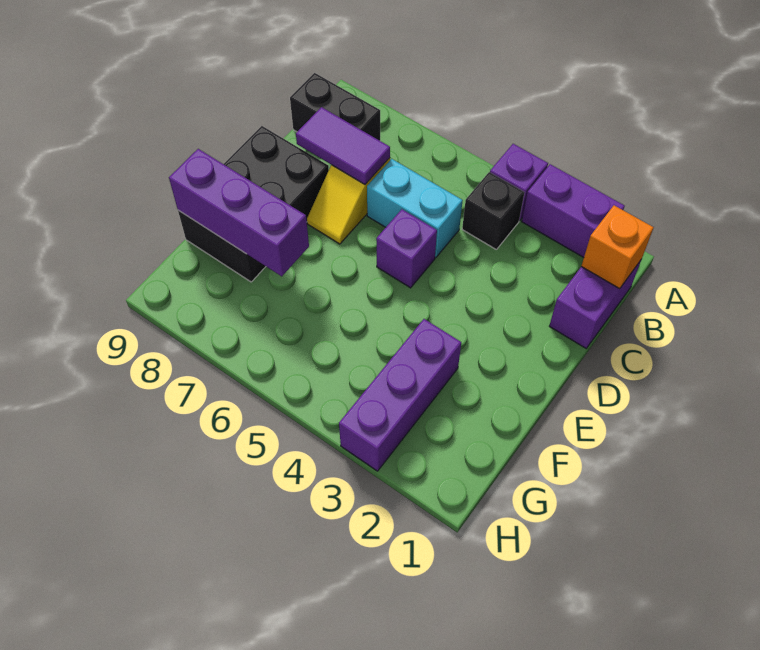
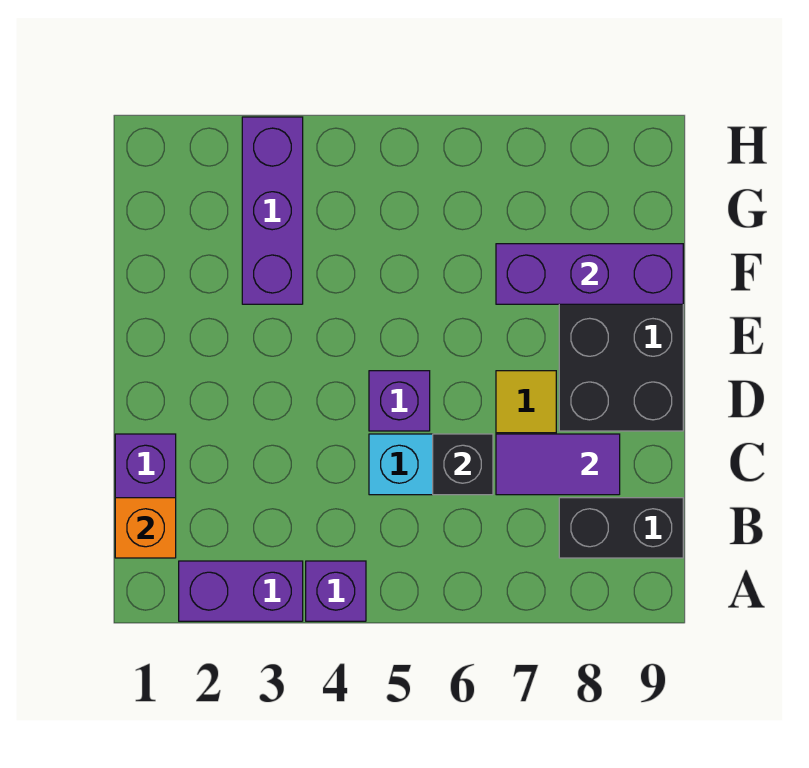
black 1x1 brick [462,172,524,250] -> black 1x1 brick moved to [433,434,493,495]

